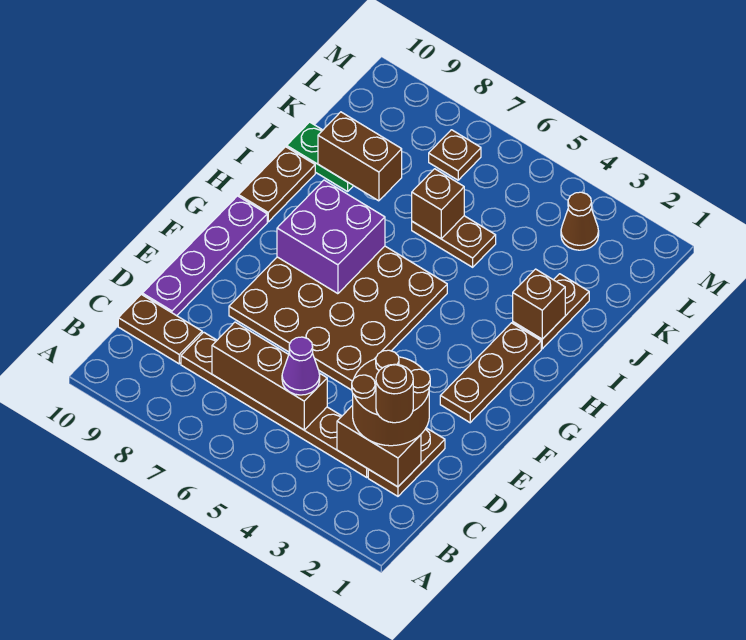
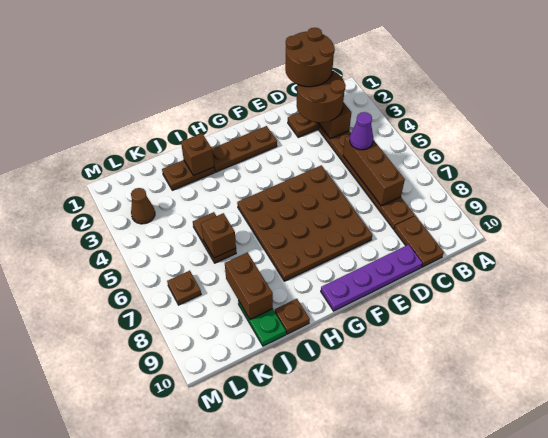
brown 1x1 round brick [376,364,413,423] -> brown 2x2 round brick [285,28,335,87]
purple 2x2 brick [277,180,385,294] -> none
brown 1x2 plate [239,147,315,222] -> brown 1x1 plate [275,299,310,334]

